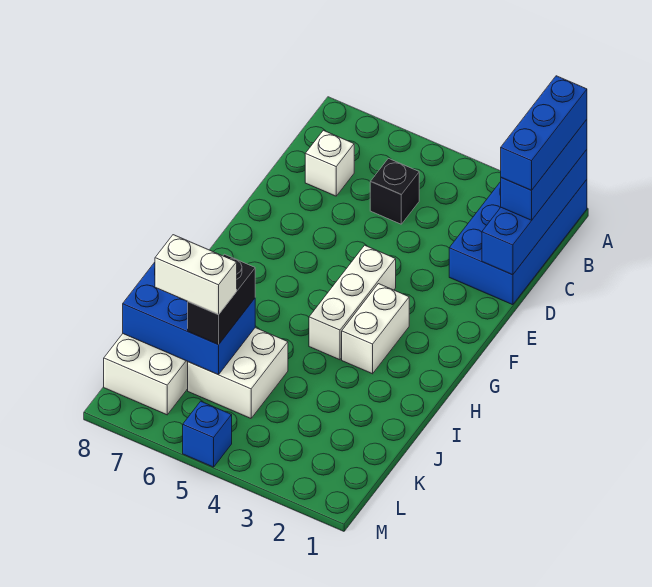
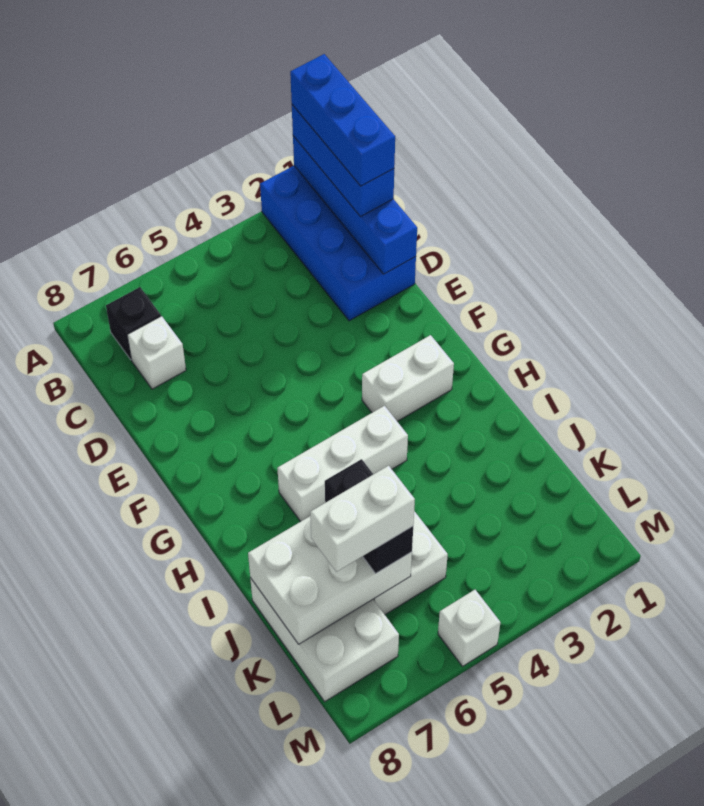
black 1x1 brick [370,159,419,224] -> black 1x1 brick moved to [106,287,161,360]
white 1x3 brick [309,245,396,360] -> white 1x3 brick turned to [277,406,408,522]
white 1x2 brick [342,284,409,374] -> white 1x2 brick turned to [362,335,454,421]
blue 2x3 brick [123,262,255,375] -> white 2x3 brick [248,516,412,644]
blue 1x1 brick [183,401,232,467] -> white 1x1 brick [438,590,501,666]

